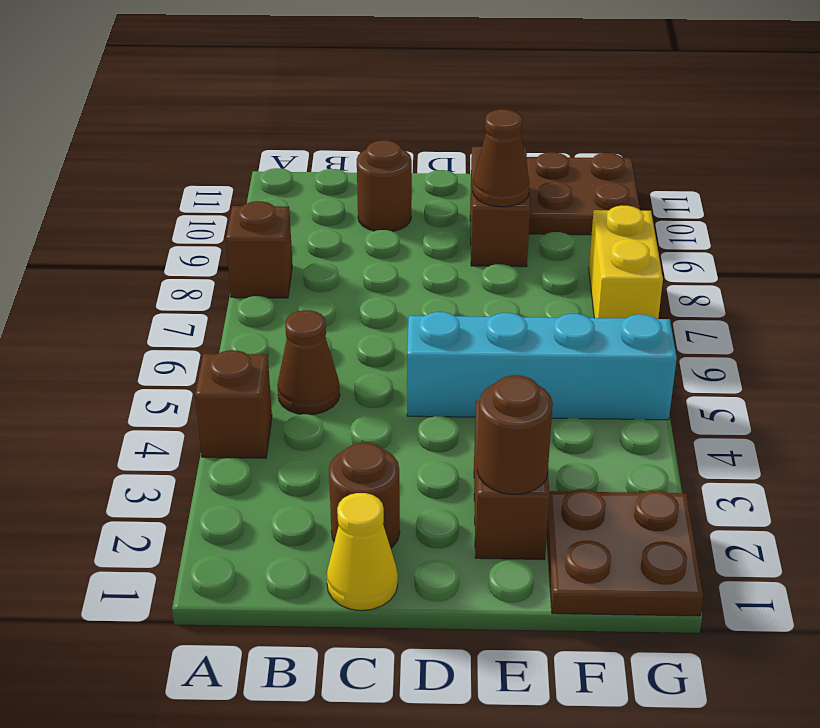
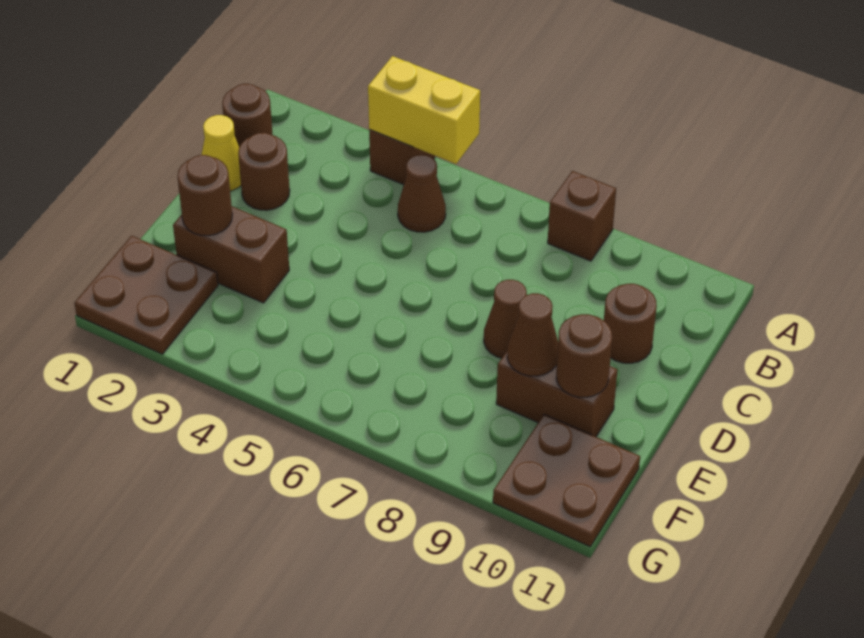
none -> brown 1x1 round brick [222,84,273,147]
cyan 1x4 brick [407,312,677,420] -> none
none -> brown 1x1 cone [484,280,527,358]
none -> brown 1x1 round brick [556,314,612,397]
yellow 1x2 brick [589,206,663,319] -> yellow 1x2 brick moved to [368,56,480,164]

